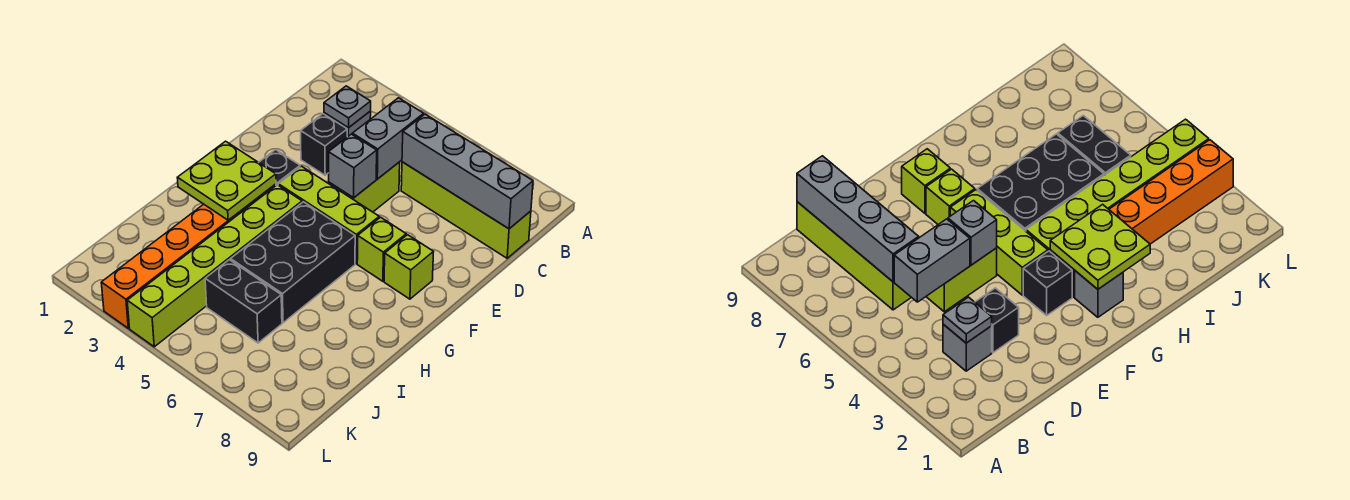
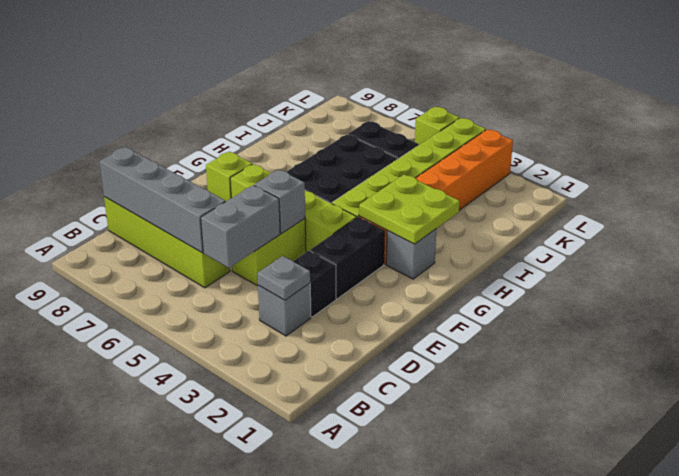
black 1x1 brick [259,150,300,185] -> black 1x2 brick [310,217,385,299]
none -> lime 1x1 brick [415,107,459,145]

